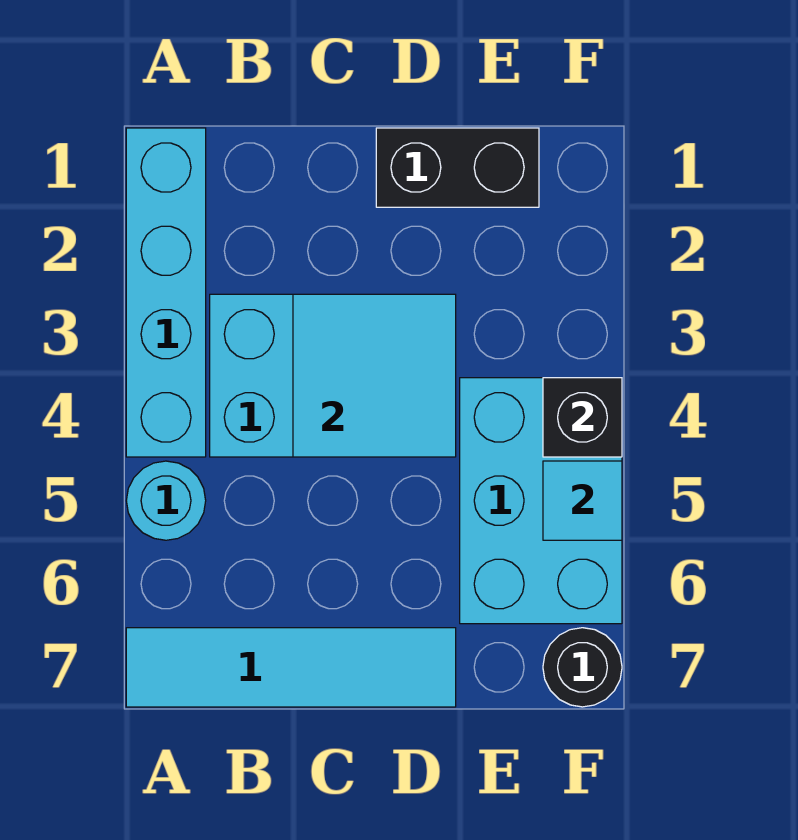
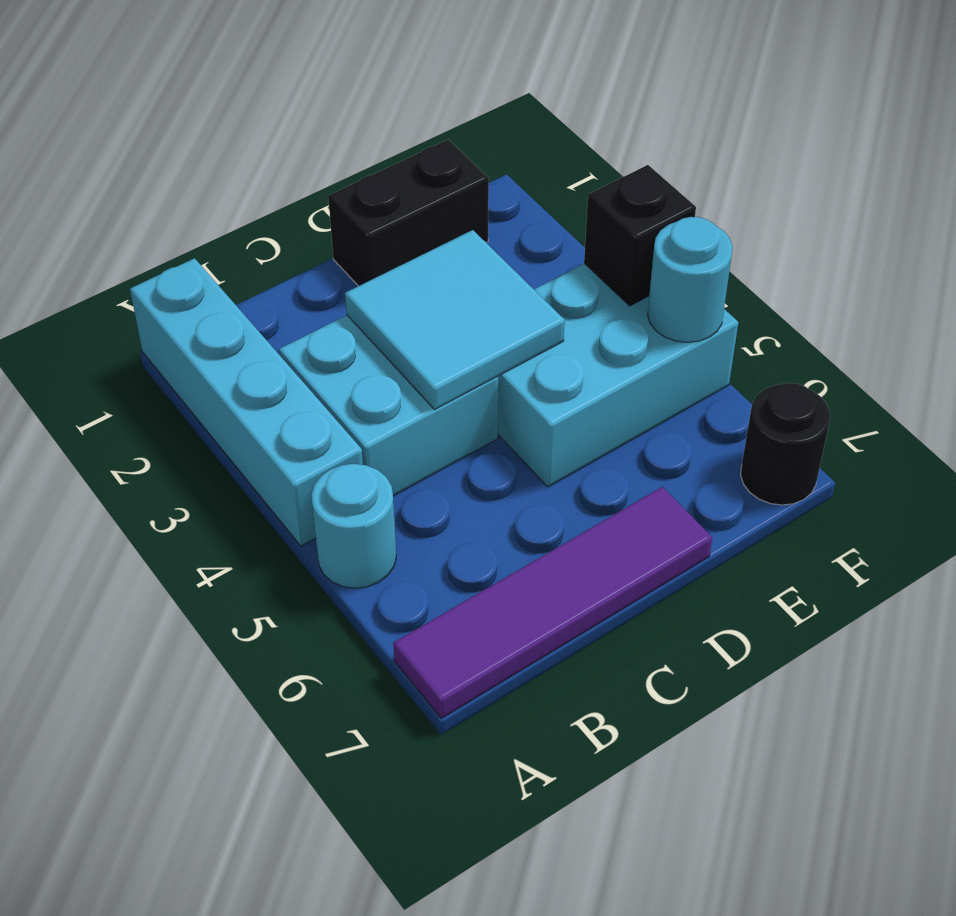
cyan 1x4 tile [126,628,456,707] -> purple 1x4 tile [393,487,712,718]
cyan 2x3 brick [460,378,622,624] -> cyan 2x3 brick turned to [498,263,738,487]
cyan 1x1 tile [543,461,622,540] -> cyan 1x1 round brick [647,217,733,342]

